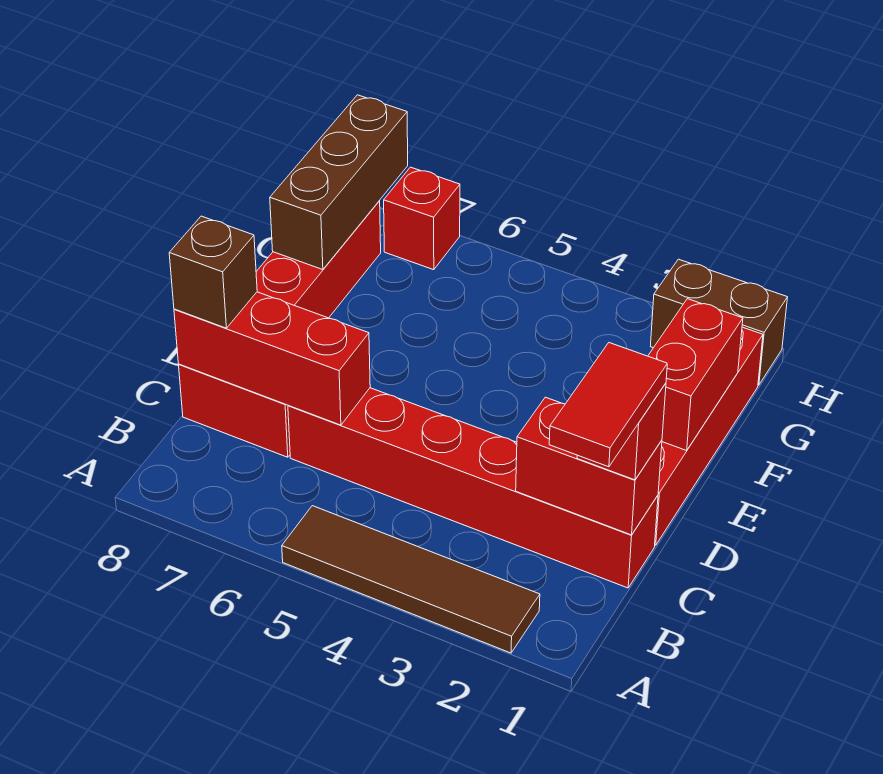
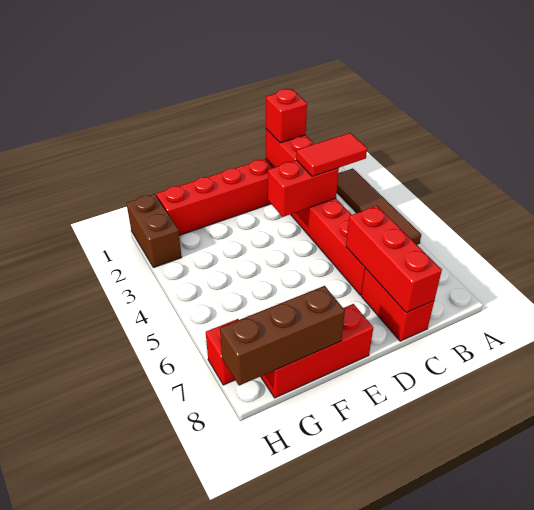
red 1x2 tile [549,343,667,467] -> red 1x2 tile moved to [296,133,367,177]
brown 1x1 brick [169,216,257,328] -> none
red 1x2 brick [648,299,743,450] -> red 1x2 brick moved to [268,160,339,217]

